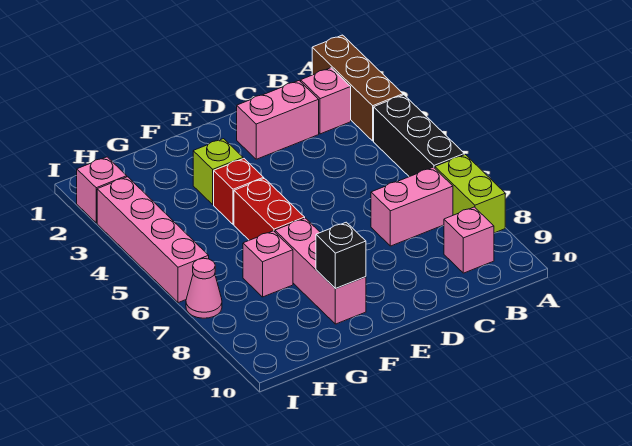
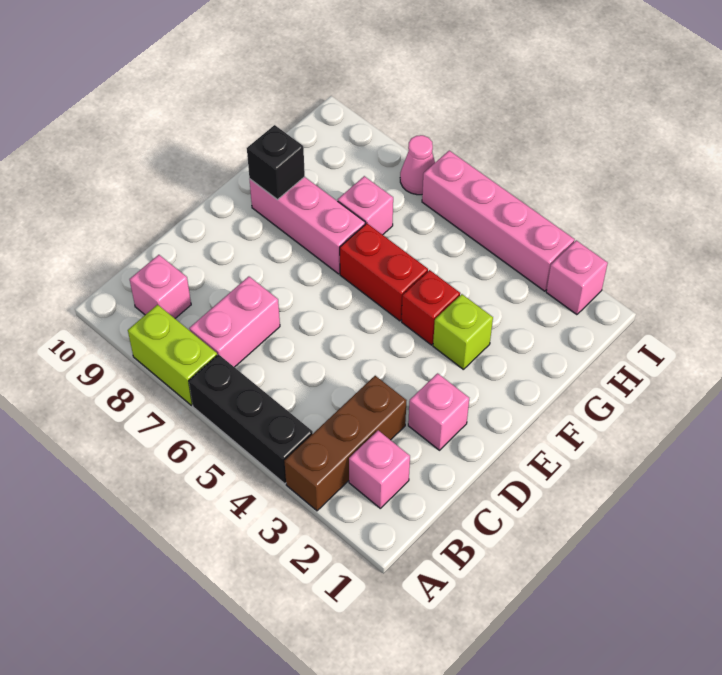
brown 1x3 brick [312,35,403,141] -> brown 1x3 brick turned to [284,376,407,511]
pink 1x2 brick [237,81,319,159] -> pink 1x1 brick [408,373,469,450]

